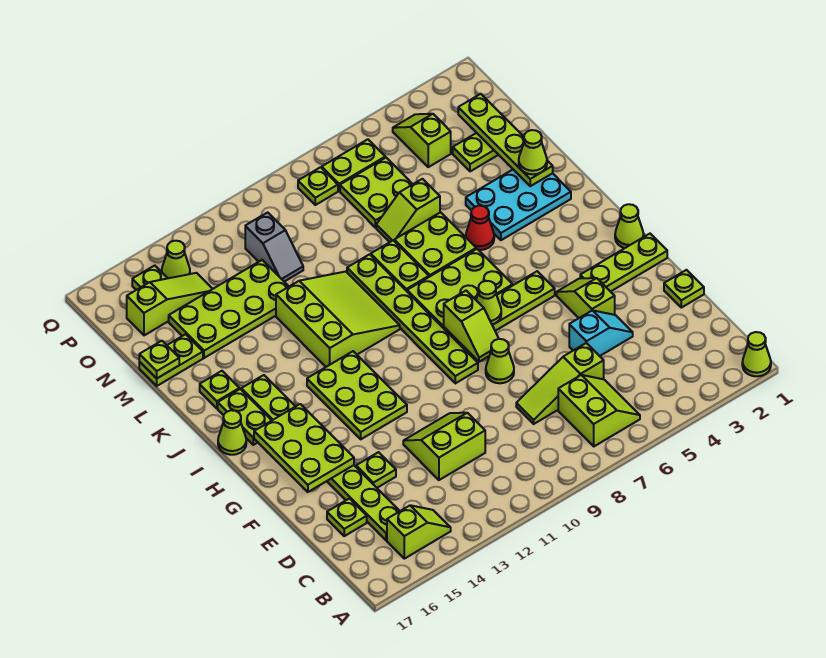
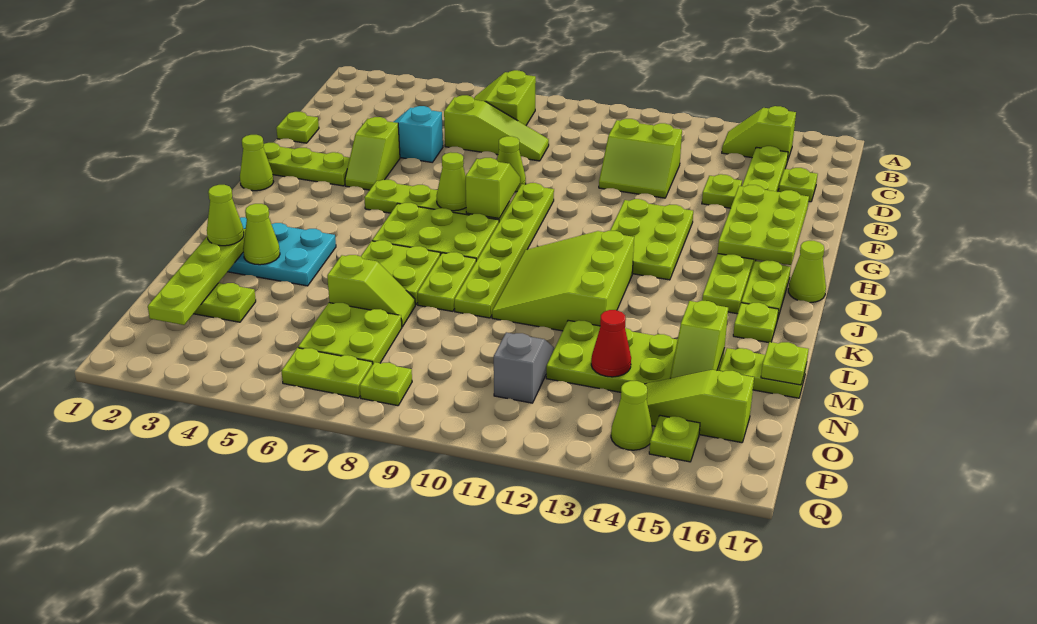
lime 1x1 cone [742,332,771,376] -> lime 1x1 cone moved to [243,204,280,265]
red 1x1 cone [466,206,494,250] -> red 1x1 cone moved to [591,310,631,377]
lime 1x2 slope [393,114,451,167] -> lime 1x2 slope moved to [670,301,728,378]

